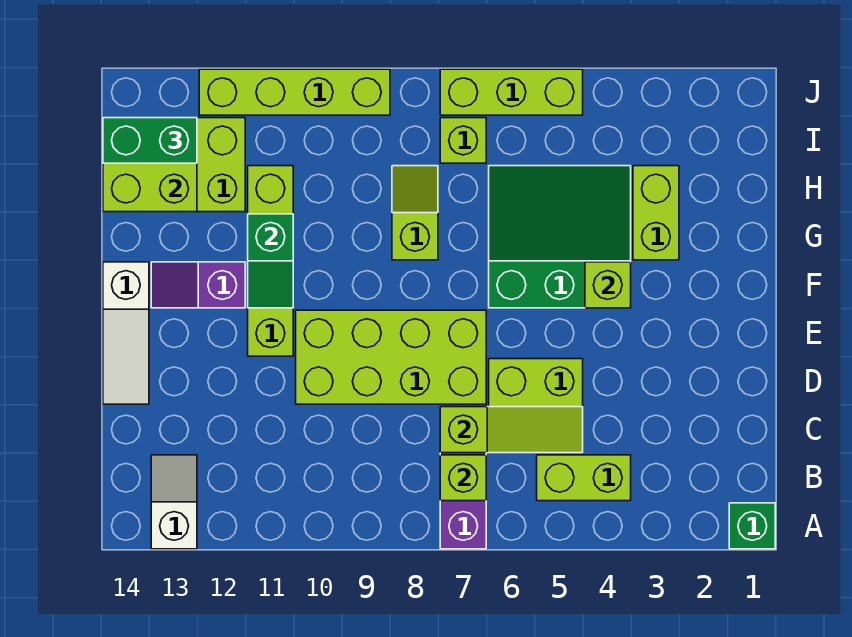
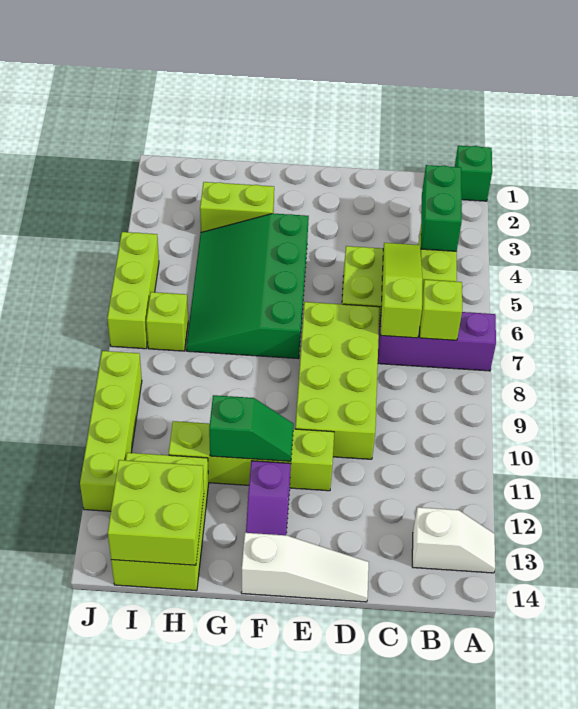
white 1x2 slope [151,455,197,549] -> white 1x2 slope turned to [412,507,495,573]
green 3x3 slope [489,166,631,308] -> green 3x4 slope [186,213,309,359]
lime 1x1 brick [585,262,631,308] -> none
lime 1x2 slope [392,166,438,260] -> none
green 1x2 brick [103,118,197,163] -> green 1x2 brick moved to [421,165,462,251]

